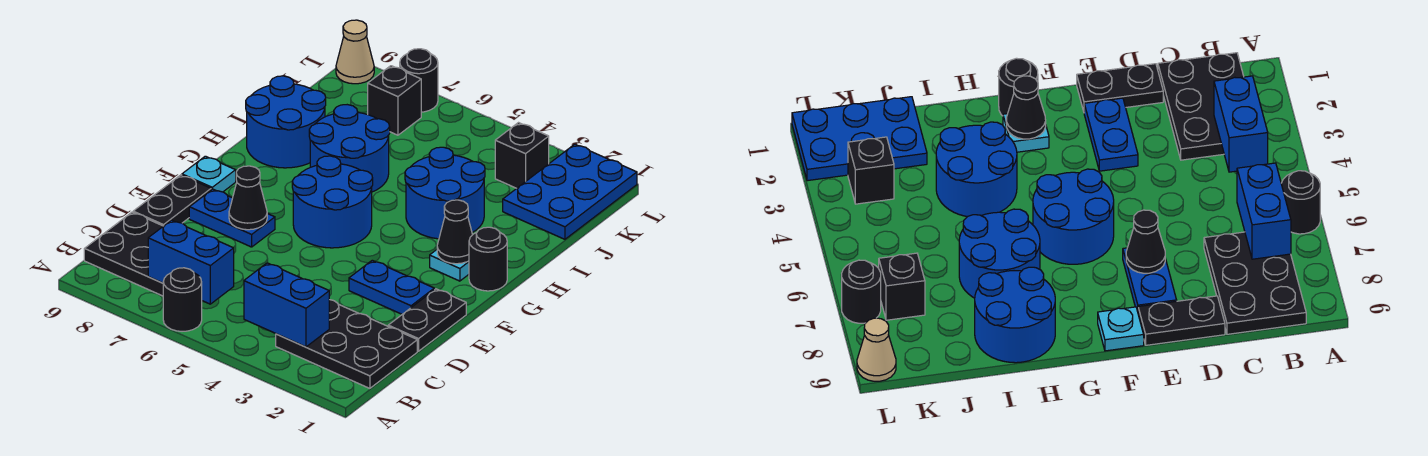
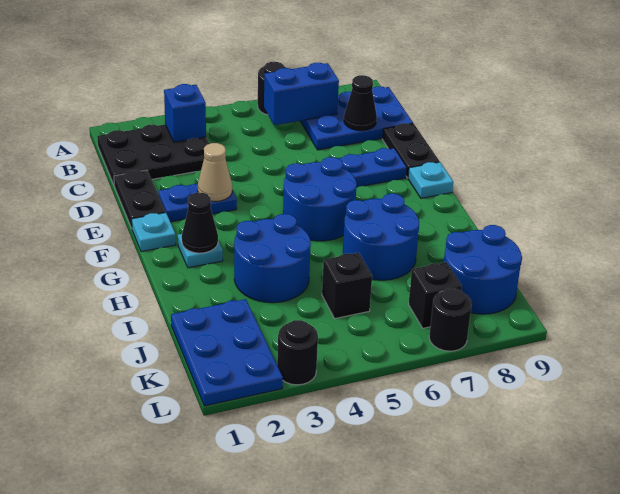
blue 1x2 brick [244,263,329,347] -> blue 1x1 brick [164,84,206,142]
black 2x3 plate [84,212,163,296] -> blue 2x3 plate [301,86,413,150]
black 1x1 cone [229,166,267,230] -> black 1x1 cone moved to [344,75,377,131]
none -> cyan 1x1 plate [132,213,176,252]
black 1x1 round brick [469,227,507,291] -> black 1x1 round brick moved to [277,320,318,385]
blue 2x2 round brick [246,76,326,168] -> blue 2x2 round brick moved to [444,225,522,314]
black 1x1 brick [495,123,549,188] -> black 1x1 brick moved to [322,253,372,319]
tan 1x1 cone [336,20,374,84] -> tan 1x1 cone moved to [198,143,232,202]

